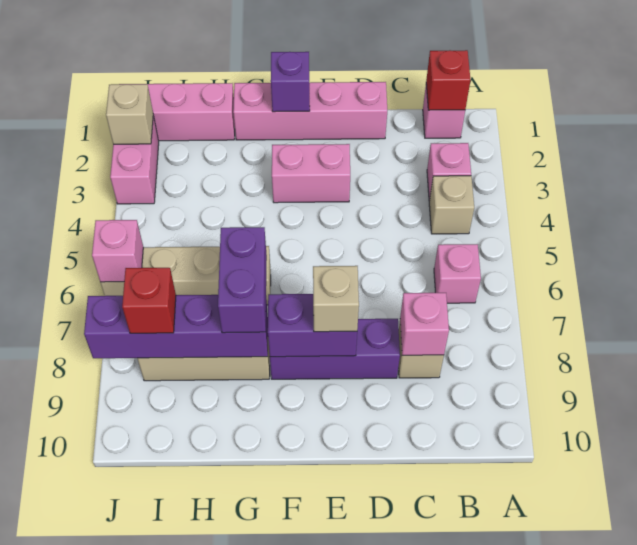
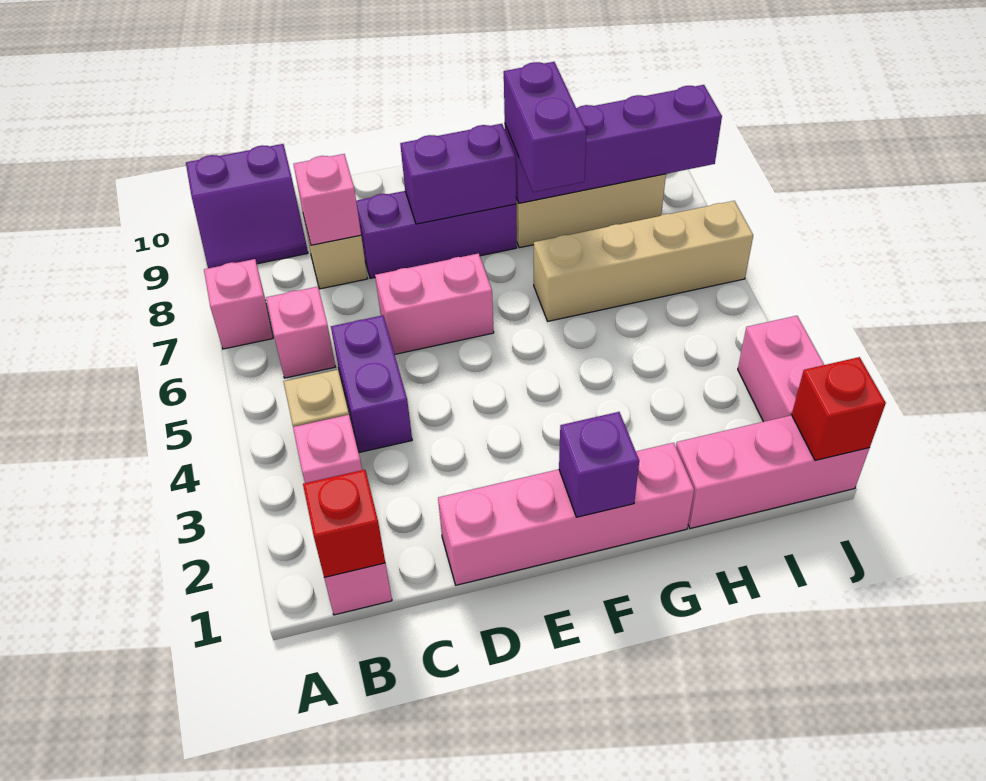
none -> purple 2x2 slope [186,144,308,268]
none -> purple 1x2 brick [331,315,412,452]
pink 1x2 brick [272,144,350,203] -> pink 1x2 brick moved to [375,253,494,354]
tan 1x1 brick [313,266,359,332] -> none
red 1x1 brick [122,268,176,333] -> red 1x1 brick moved to [792,357,886,461]
tan 1x1 brick [106,84,153,144] -> none
pink 1x1 brick [92,220,143,282] -> pink 1x1 brick moved to [204,259,273,349]

